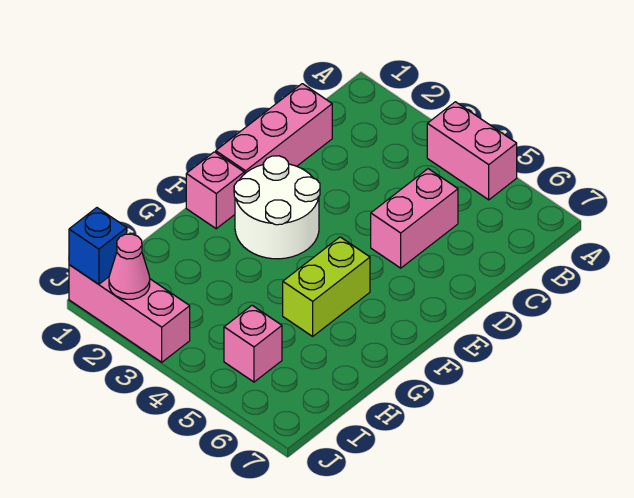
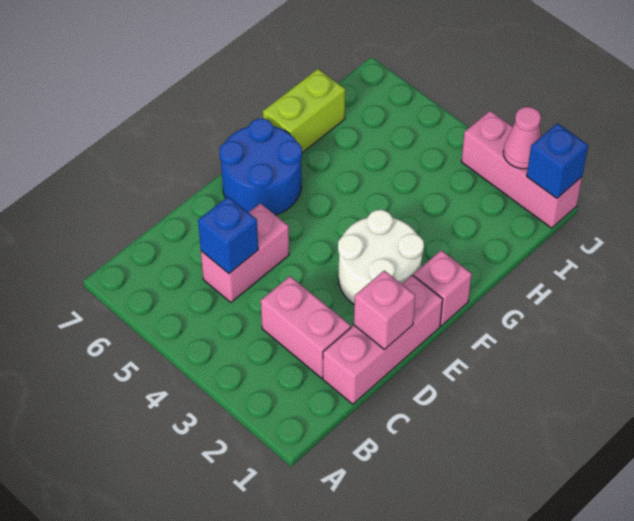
pink 1x2 brick [427,102,517,200] -> pink 1x2 brick moved to [261,276,351,378]
none -> blue 1x1 brick [198,197,258,273]
none -> blue 2x2 round brick [219,118,302,215]
lime 1x2 brick [283,237,370,336] -> lime 1x2 brick moved to [263,69,345,153]
pink 1x1 brick [224,305,282,382] -> pink 1x1 brick moved to [354,271,415,350]

